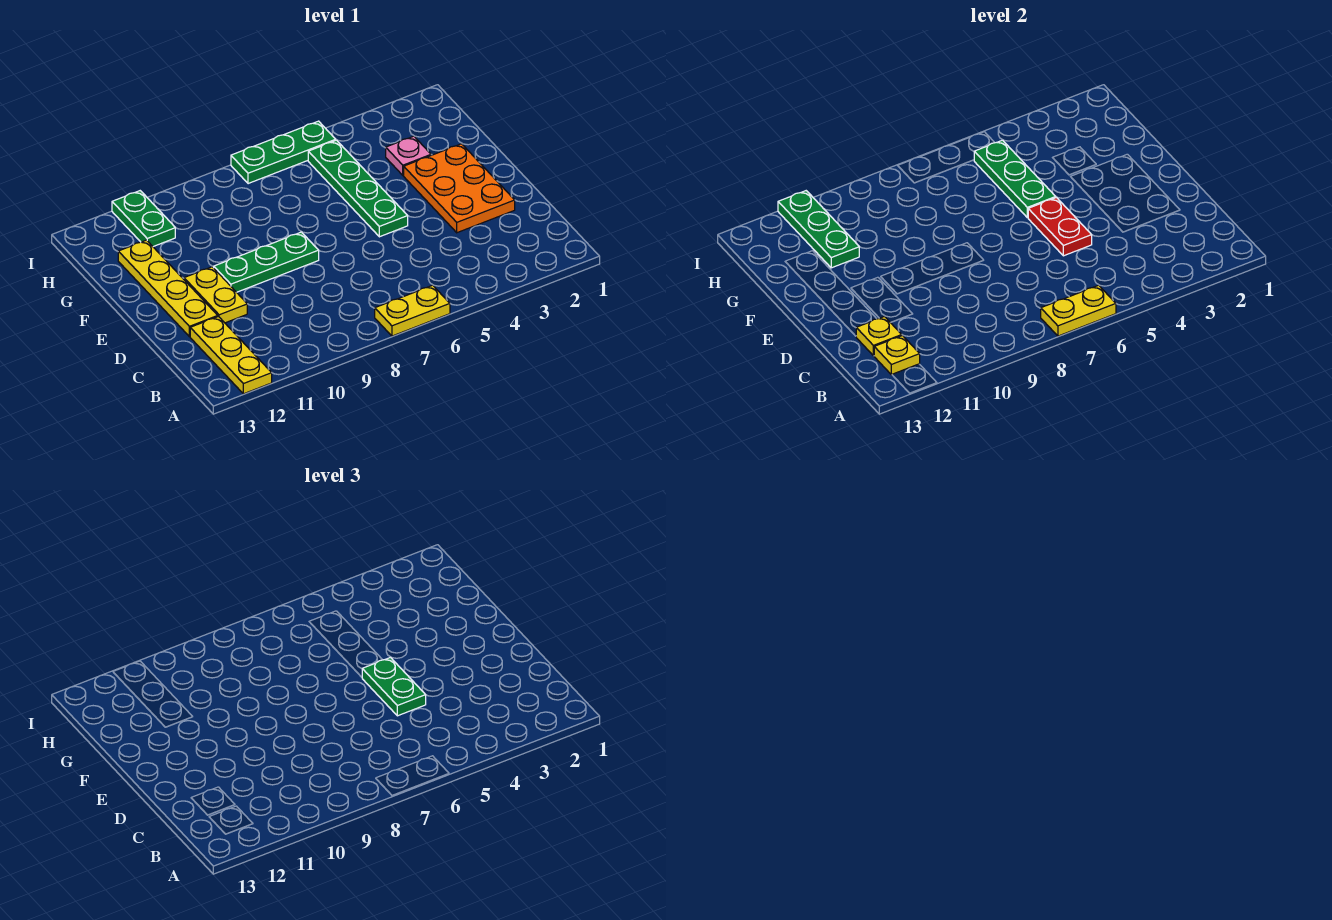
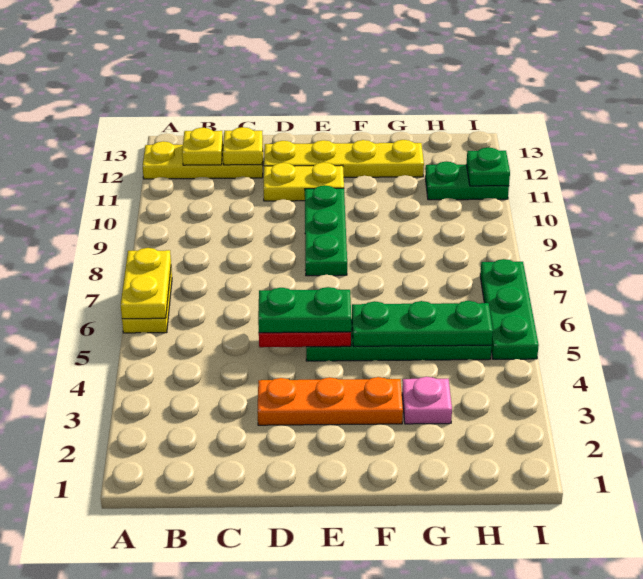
orange 2x3 plate [404,144,515,233] -> orange 1x3 plate [258,377,403,425]
green 1x3 plate [778,191,859,268] -> green 1x1 plate [466,148,510,186]

